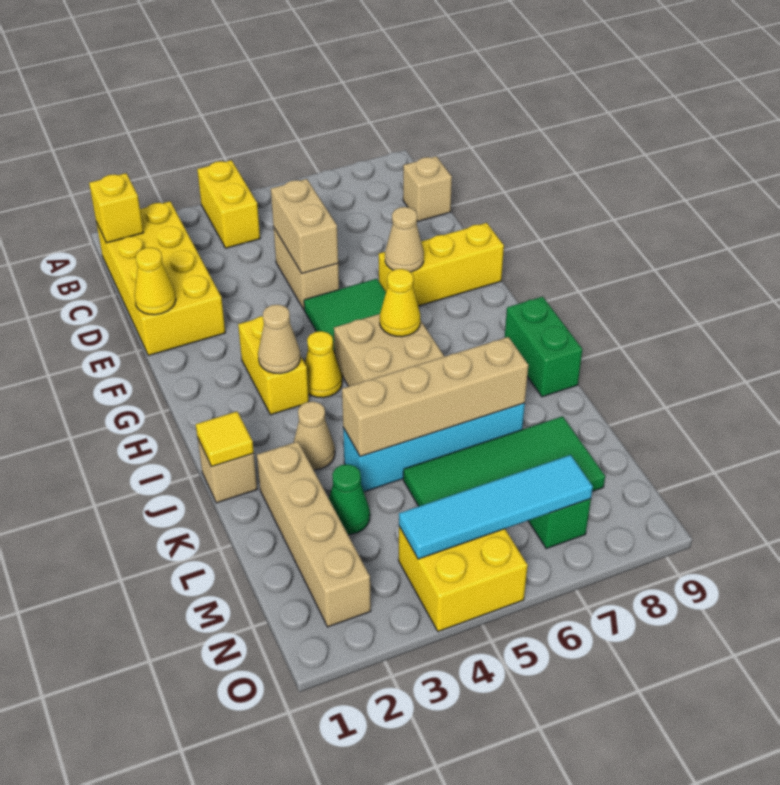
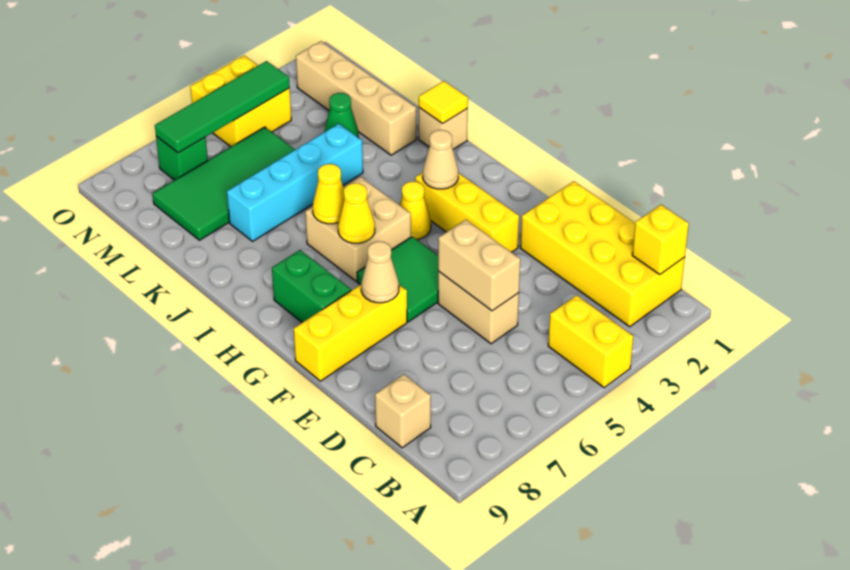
yellow 1x1 cone [134,248,176,315] -> yellow 1x1 cone moved to [313,164,344,224]
yellow 1x2 brick [238,316,309,415] -> yellow 1x3 brick [415,172,519,252]
green 1x2 brick [505,297,582,397] -> green 1x2 brick moved to [272,250,351,323]
tan 1x1 cone [294,401,335,470] -> none
tan 1x4 brick [342,337,528,456] -> none
cyan 1x4 tile [399,455,593,559] -> green 1x4 tile [155,61,290,153]

